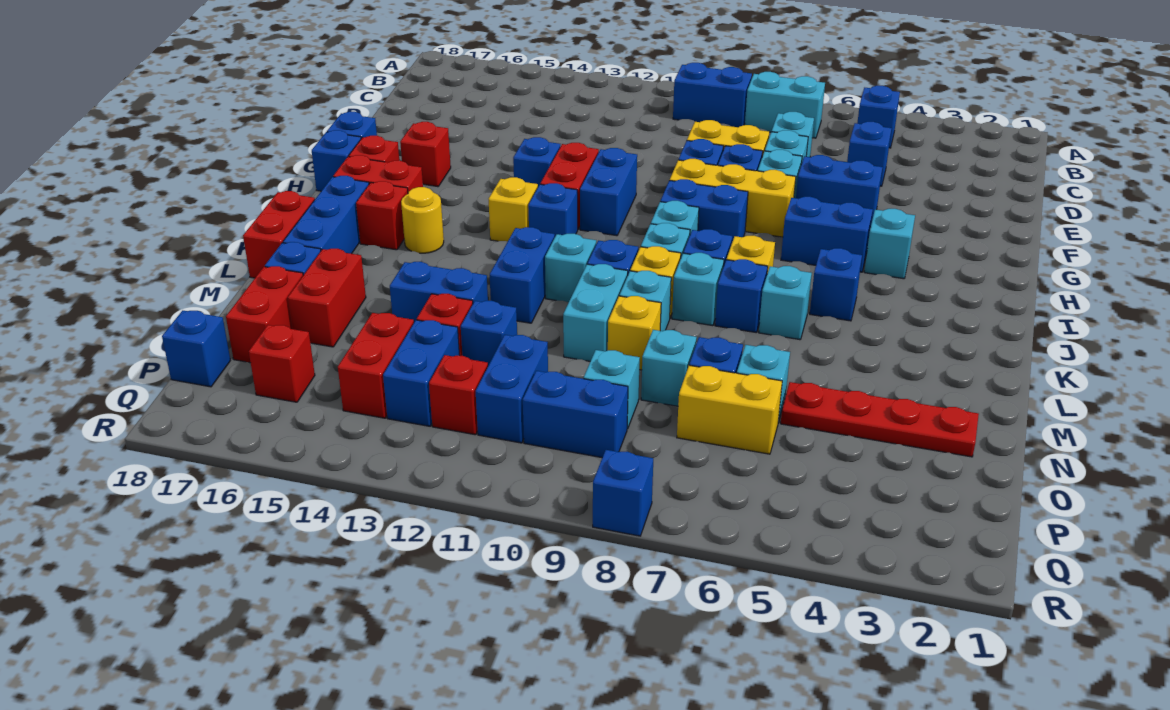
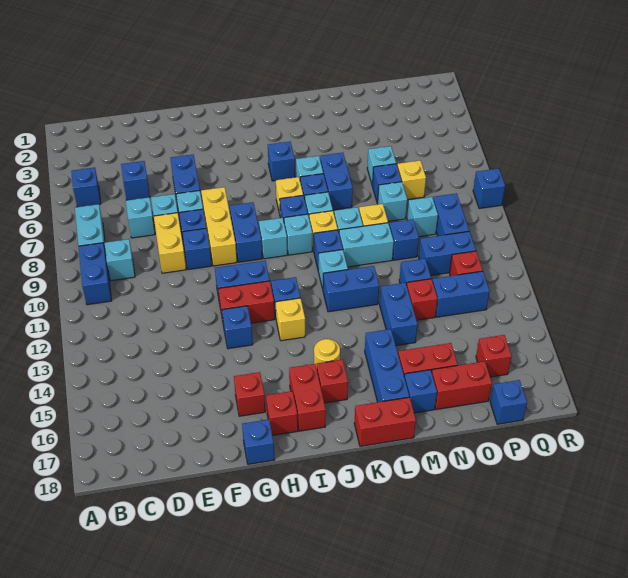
cyan 1x1 brick [864,209,915,279] -> cyan 1x1 brick moved to [105,239,135,281]
blue 1x2 brick [781,197,873,272] -> blue 1x2 brick moved to [320,153,353,210]
blue 1x1 brick [312,130,361,191] -> blue 1x1 brick moved to [389,219,419,260]
blue 1x3 brick [283,176,369,254] -> blue 1x3 brick turned to [365,329,409,402]
red 1x4 plate [781,382,979,457] -> none
yellow 1x2 brick [677,365,782,454] -> yellow 1x1 brick [397,161,426,200]
red 1x2 brick [338,313,414,418] -> none

